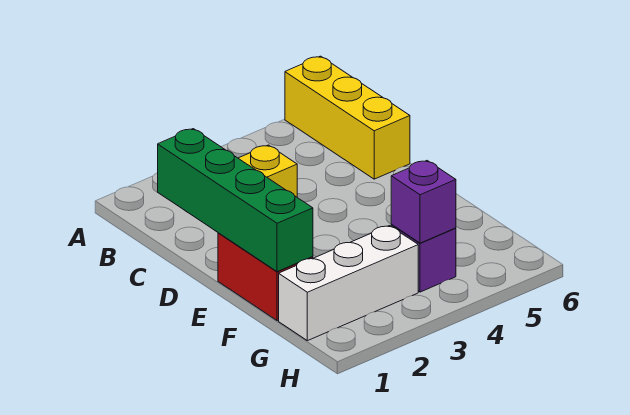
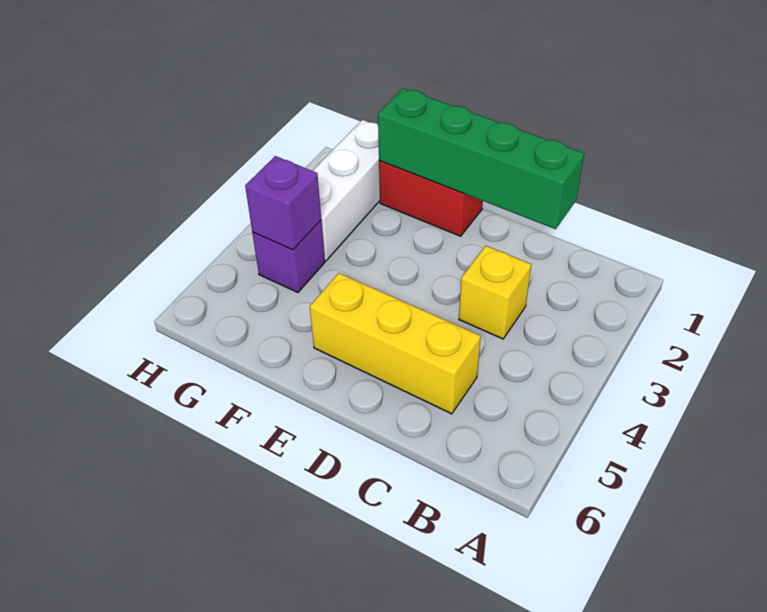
yellow 1x3 brick [285,56,410,179] -> yellow 1x3 brick moved to [310,273,481,414]

